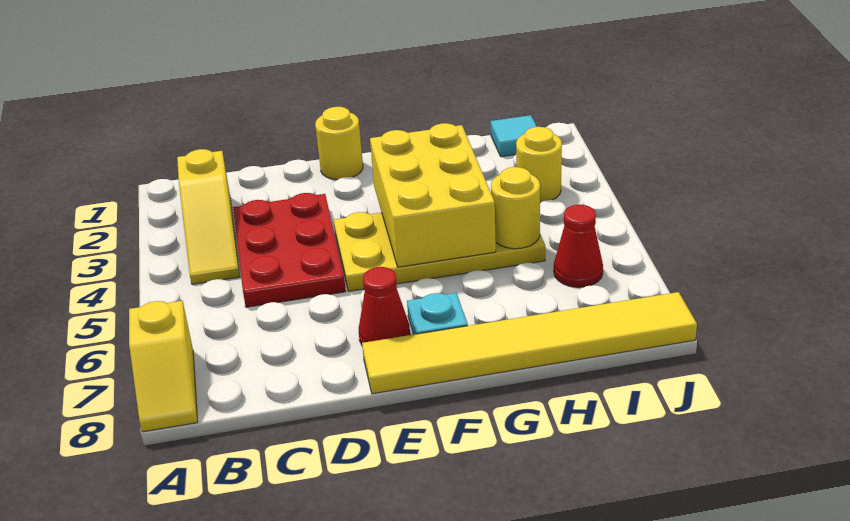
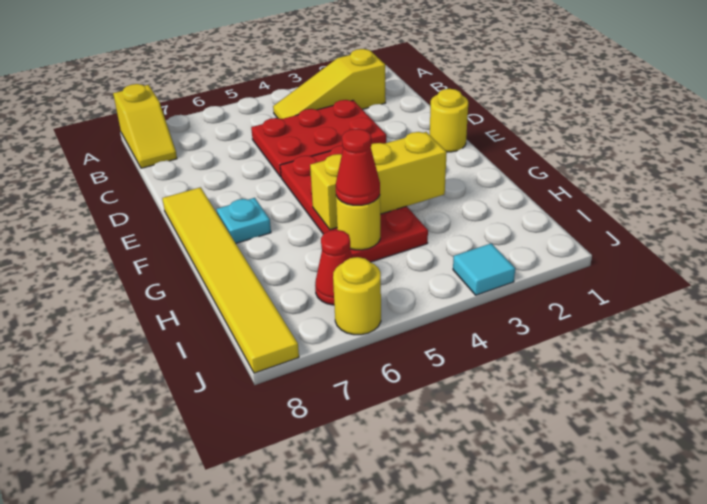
yellow 1x2 slope [129,301,198,432] -> yellow 1x2 slope turned to [113,84,177,168]
yellow 2x4 plate [334,212,545,291] -> red 2x4 plate [280,146,428,262]
red 1x1 cone [359,267,410,345] -> red 1x1 cone moved to [336,129,380,205]
yellow 2x3 brick [370,123,496,267] -> yellow 1x3 brick [310,132,447,230]
cyan 1x1 tile [491,115,537,157] -> cyan 1x1 tile moved to [453,243,515,295]
yellow 1x1 round brick [516,127,562,203] -> yellow 1x1 round brick moved to [333,257,381,335]

